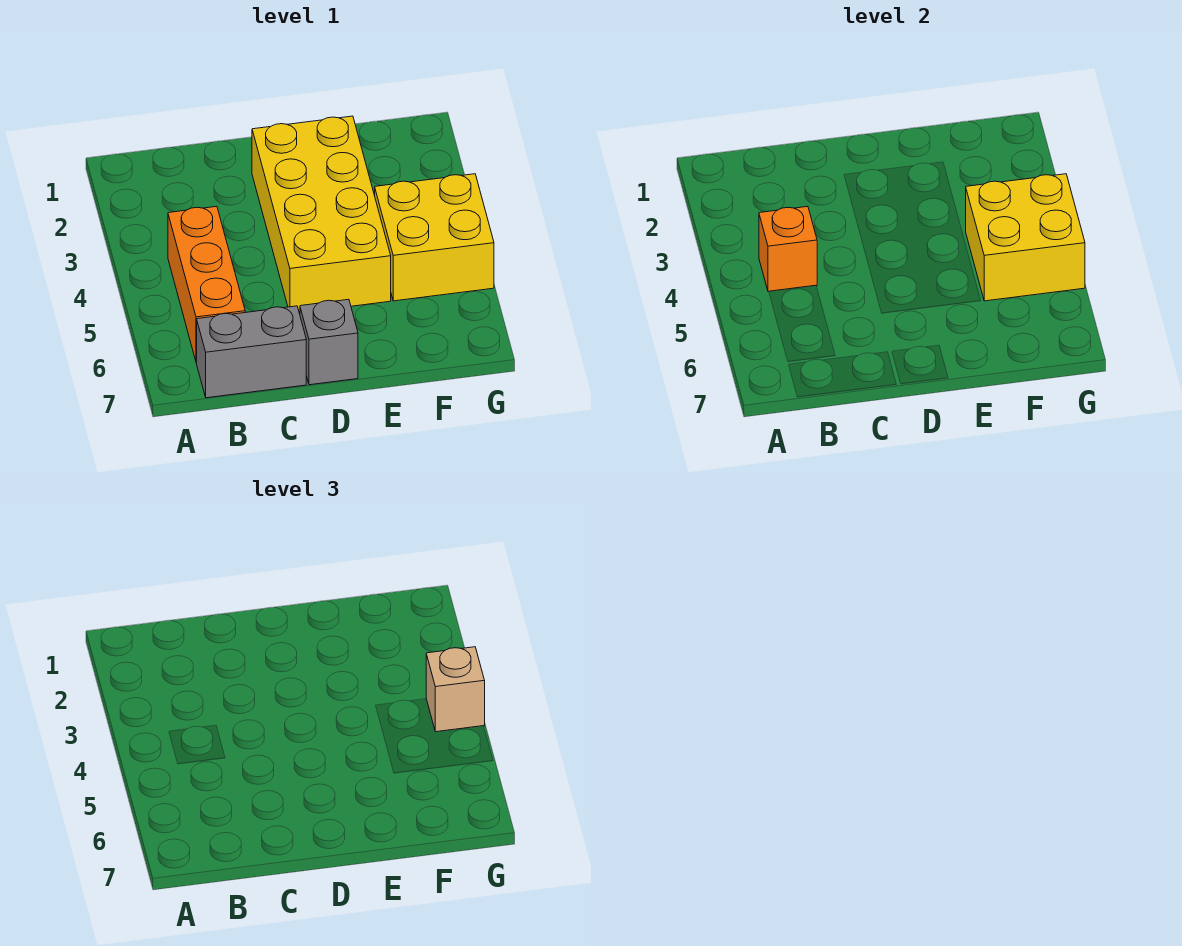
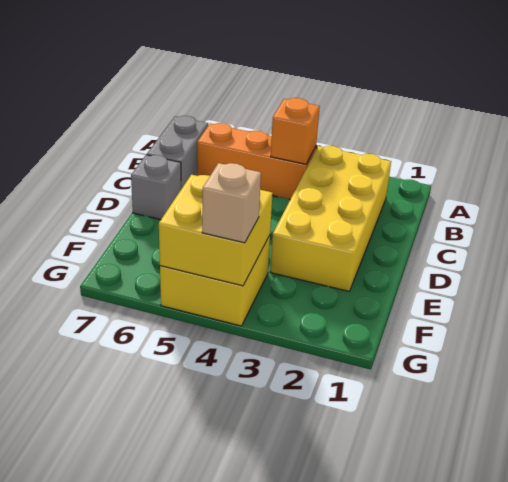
yellow 2x4 brick [252,116,391,313] -> yellow 2x4 brick turned to [270,146,391,291]

